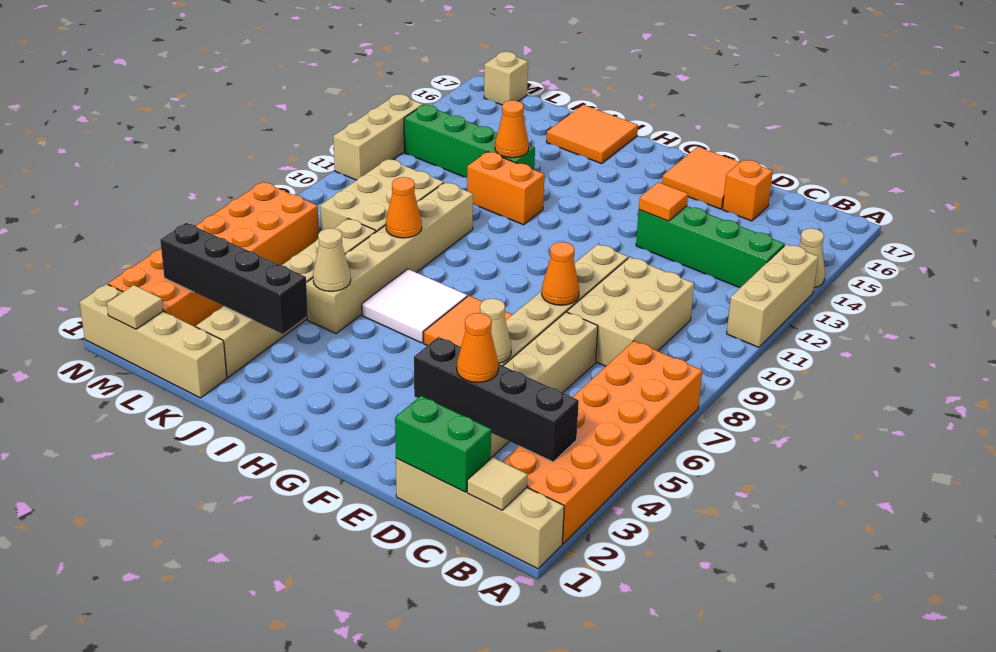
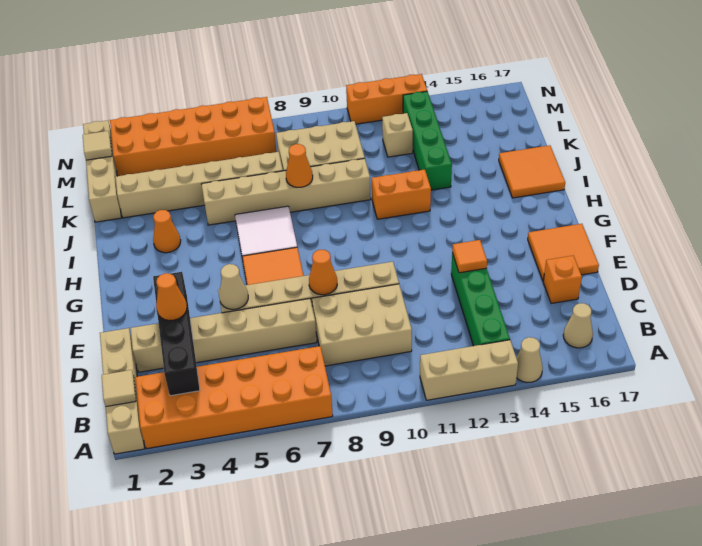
green 1x2 brick [395,396,491,492] -> none
orange 1x2 brick [467,152,544,225] -> orange 1x2 brick turned to [372,170,431,219]
black 1x4 brick [160,223,308,334] -> none
tan 1x1 cone [313,228,351,291] -> tan 1x1 cone moved to [563,303,593,348]
orange 1x1 cone [495,100,529,158] -> orange 1x1 cone moved to [153,210,181,253]
tan 1x1 brick [484,52,528,105] -> tan 1x1 brick moved to [382,113,413,157]
tan 1x3 brick [333,94,423,180] -> orange 1x3 brick [346,74,427,124]

